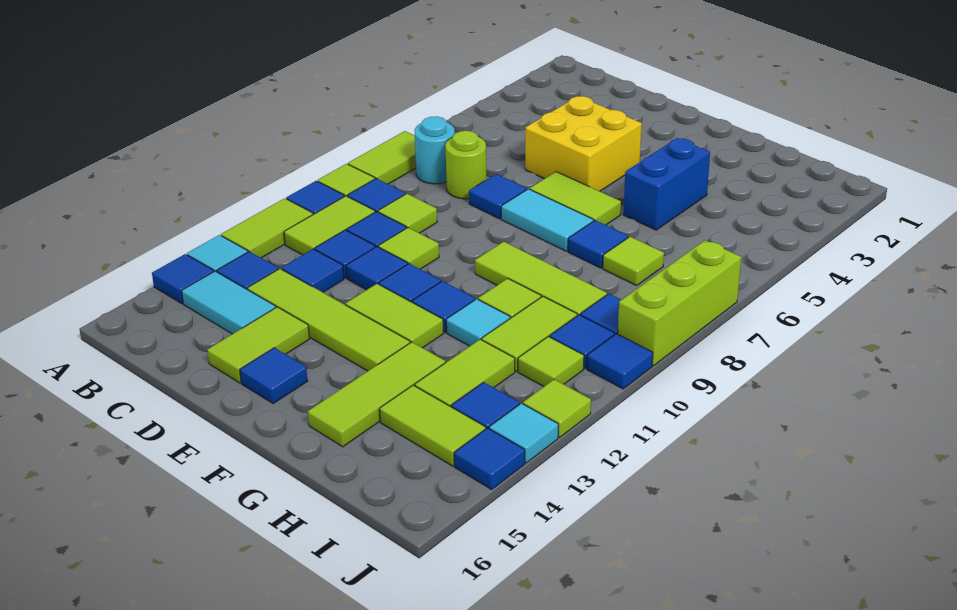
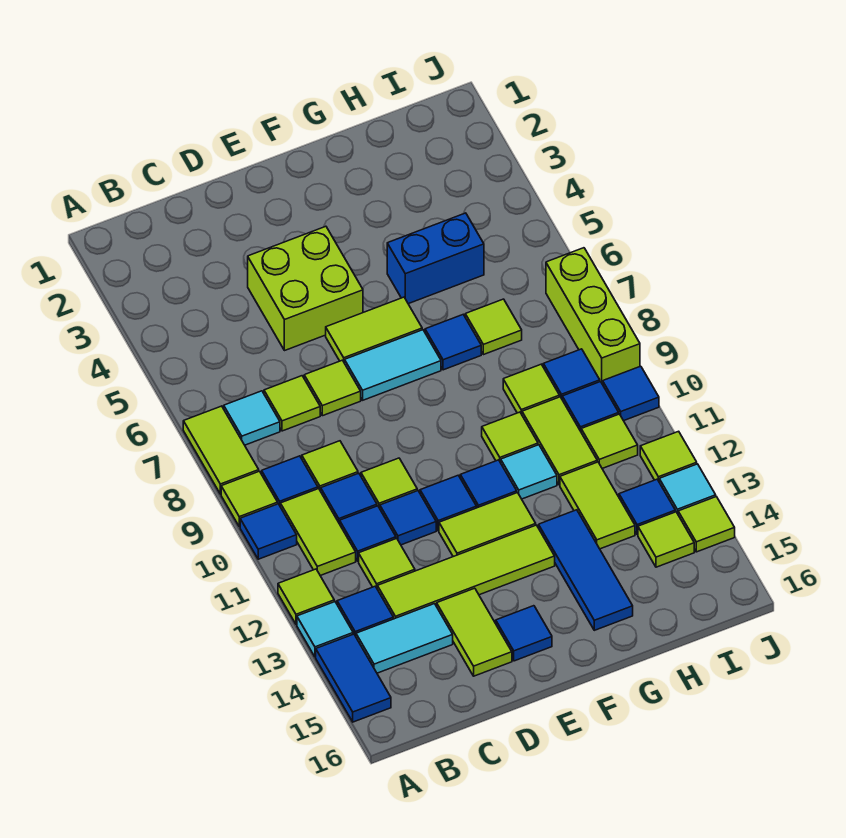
lime 1x2 tile [221,198,313,258] -> lime 1x1 tile [278,569,334,624]
blue 1x1 tile [152,254,214,304] -> blue 1x2 tile [316,634,391,722]
cyan 1x1 round brick [415,116,455,184] -> cyan 1x1 tile [224,391,280,445]
lime 1x1 round brick [445,131,486,199] -> lime 1x1 tile [264,376,320,431]
blue 1x1 tile [282,249,344,292] -> lime 1x1 tile [359,538,415,588]
yellow 2x2 brick [525,96,642,191] -> lime 2x2 brick [248,226,363,351]
blue 1x1 tile [469,174,527,219] -> lime 1x1 tile [304,360,361,416]
lime 1x3 tile [475,242,607,316] -> lime 1x1 tile [503,364,560,414]
blue 1x2 brick [623,138,710,230] -> blue 1x2 brick turned to [387,213,484,304]
lime 1x3 tile [308,342,446,447] -> blue 1x3 tile [539,510,633,630]
lime 1x2 tile [380,385,486,466] -> lime 1x1 tile [638,512,694,567]
blue 1x1 tile [454,428,525,489] -> lime 1x1 tile [678,497,735,552]

